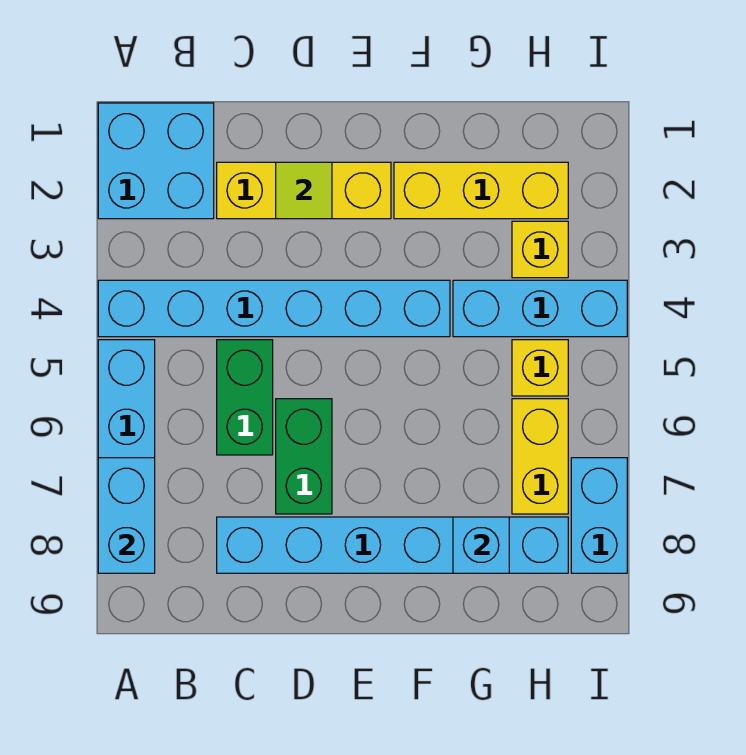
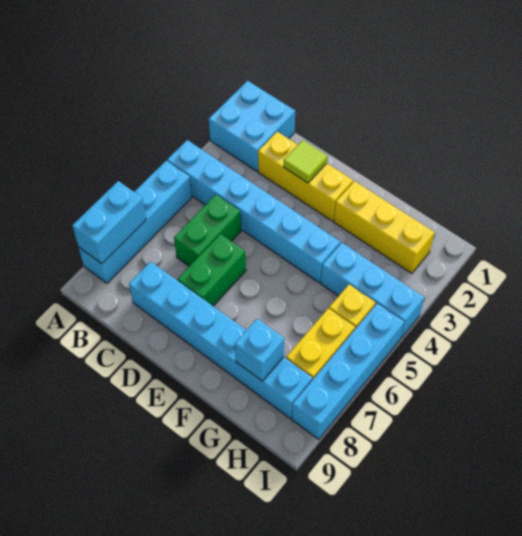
yellow 1x1 brick [512,221,568,278] -> none
cyan 1x2 brick [571,458,627,573] -> cyan 1x4 brick [292,303,404,439]

